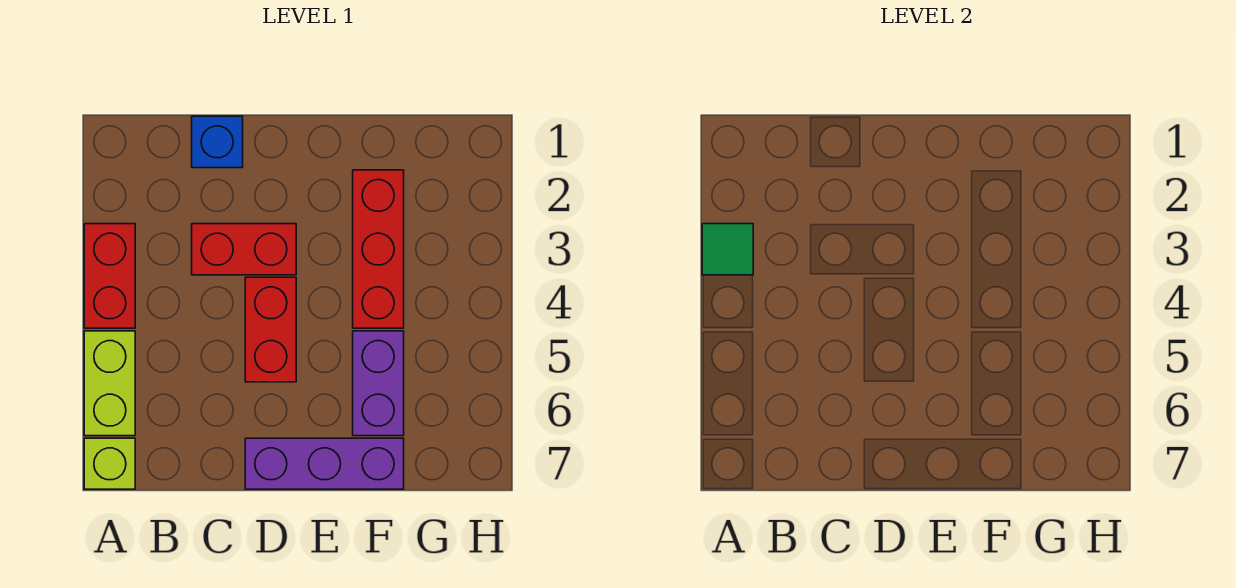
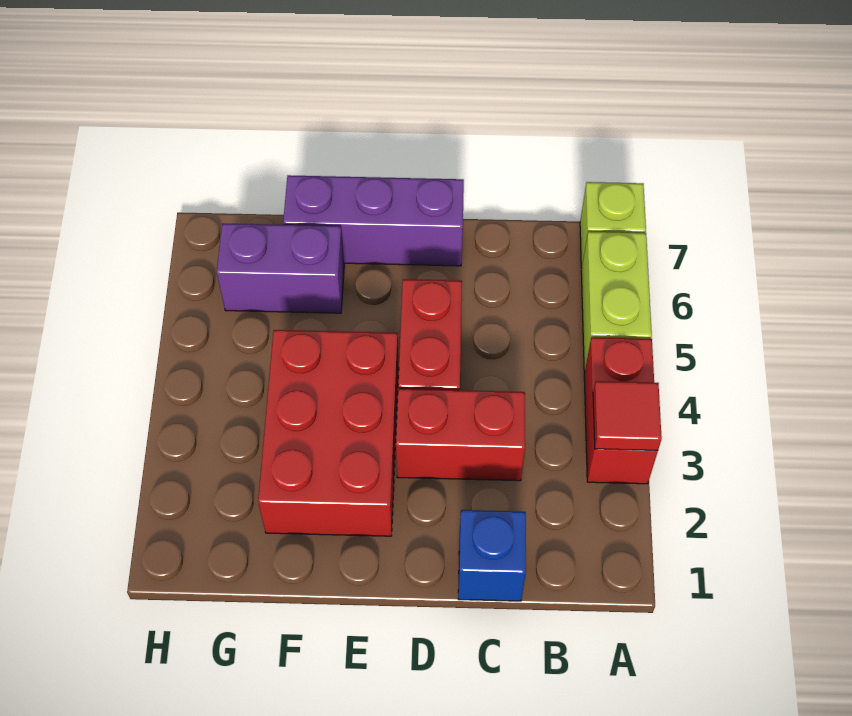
green 1x1 tile [702,224,753,275] -> red 1x1 tile [593,381,662,450]
red 1x3 brick [353,170,404,328] -> red 2x3 brick [258,330,399,536]
purple 1x2 brick [353,331,404,436] -> purple 1x2 brick turned to [217,223,344,313]

